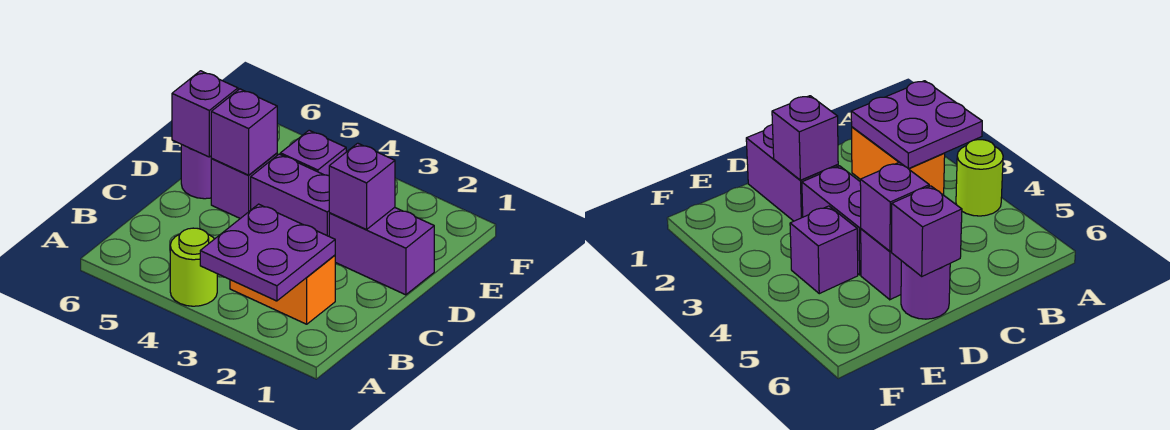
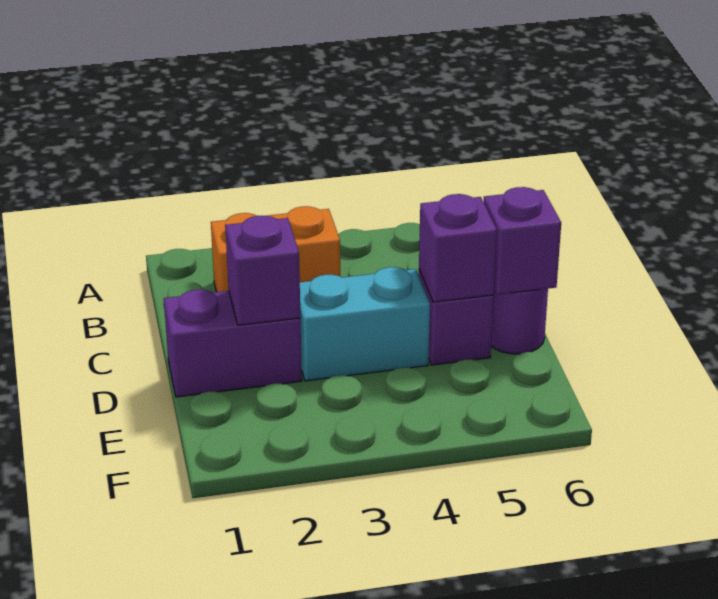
purple 2x2 plate [200,204,335,301] -> none
lime 1x1 round brick [170,228,217,306] -> none
purple 1x2 brick [251,154,329,236] -> cyan 1x2 brick [300,267,430,381]
purple 1x1 brick [280,130,346,176] -> none

